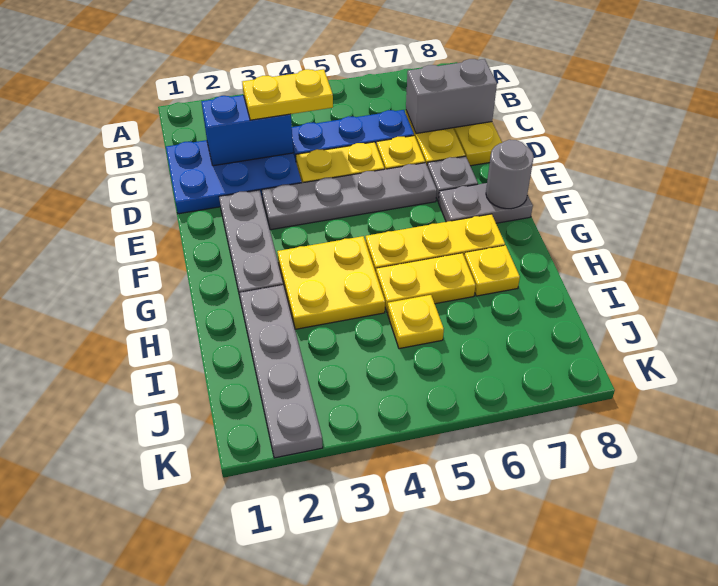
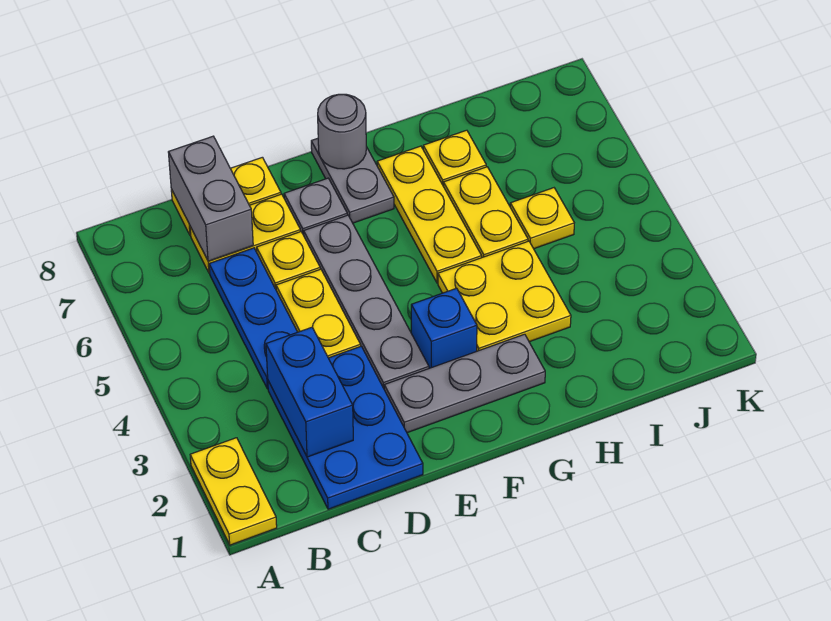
yellow 1x2 plate [242,69,333,120] -> yellow 1x2 plate moved to [190,438,277,545]
none -> blue 1x1 brick [411,288,477,368]
grey 1x4 plate [240,285,323,458] -> none

